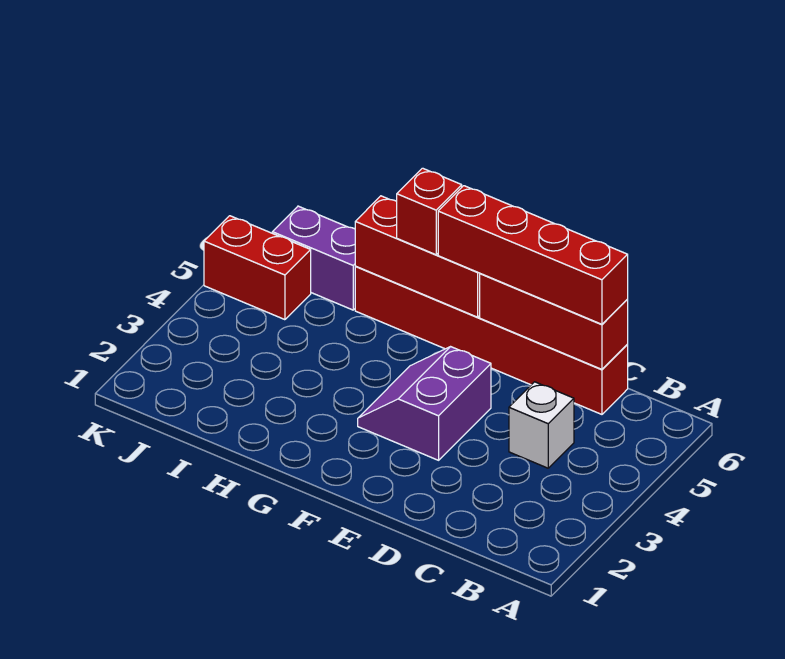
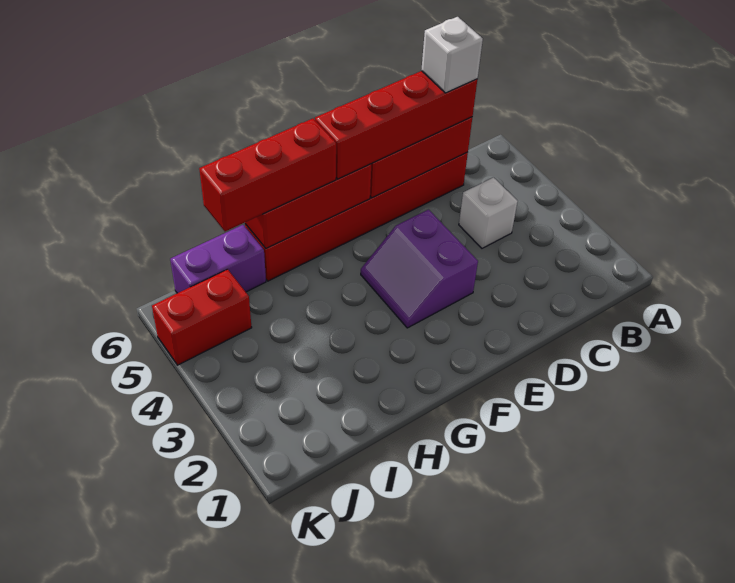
none -> white 1x1 brick [421,17,483,93]
red 1x1 brick [397,168,462,255] -> red 1x3 brick [199,118,336,231]

